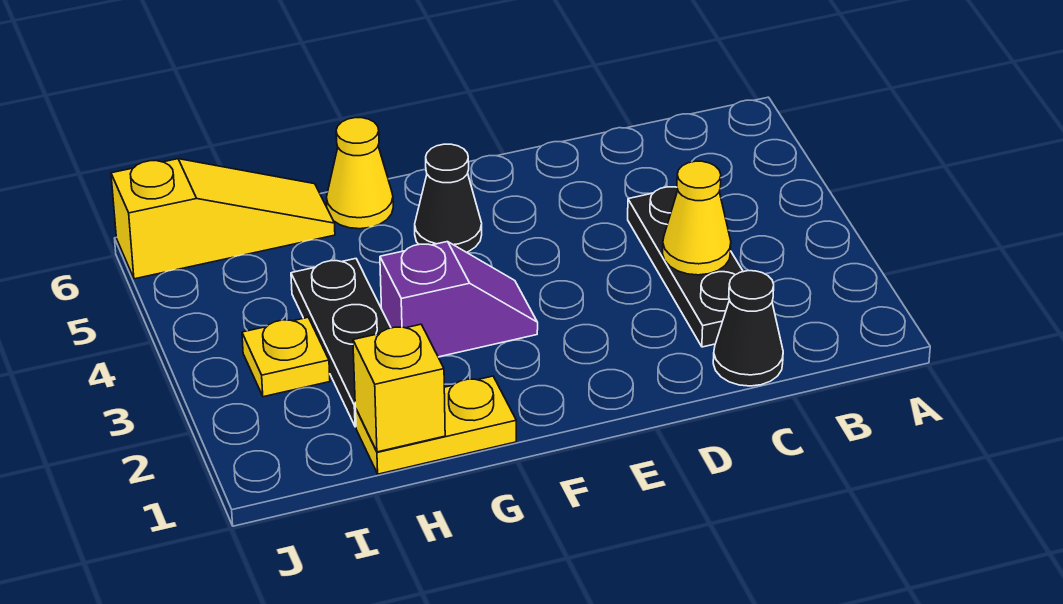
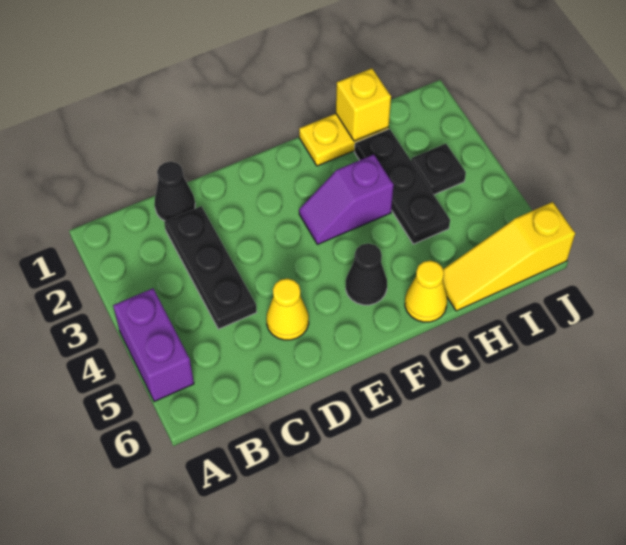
none -> purple 1x2 brick [113,288,194,402]
yellow 1x1 cone [663,161,731,275] -> yellow 1x1 cone moved to [266,279,309,340]
yellow 1x1 plate [242,317,330,397] -> black 1x1 plate [411,144,466,195]

